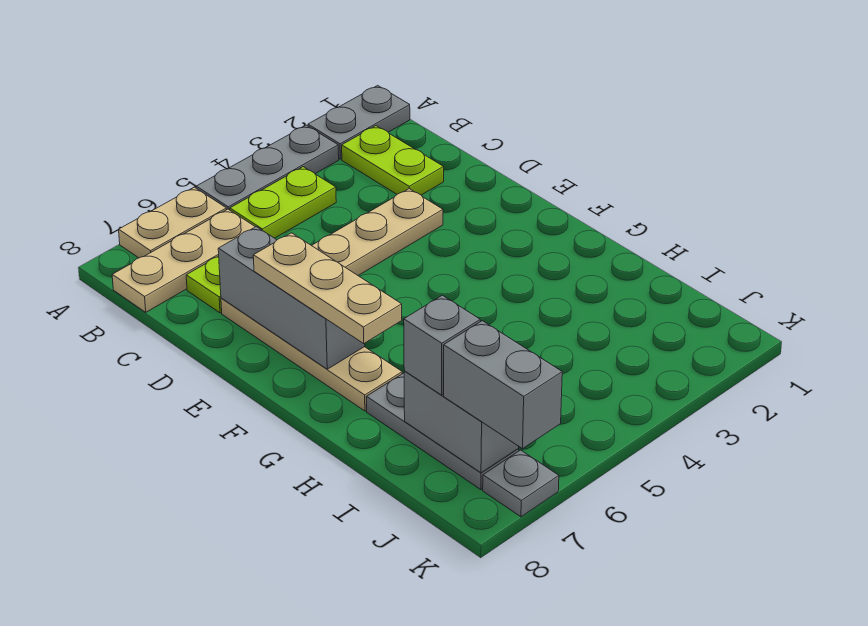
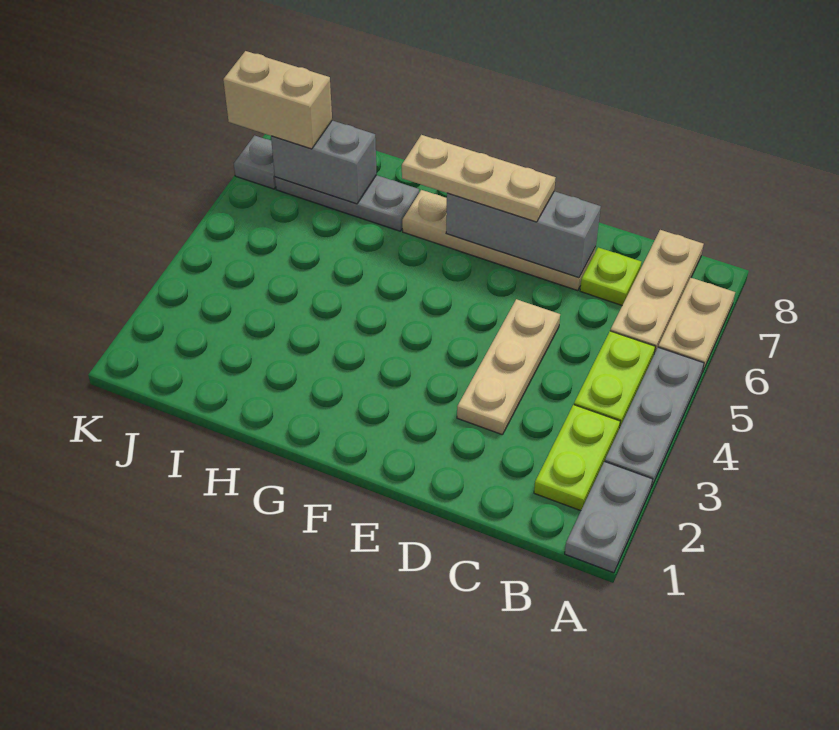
lime 1x2 plate [342,126,444,195] -> lime 1x2 plate turned to [534,405,620,511]
grey 1x1 brick [404,295,480,395] -> none
grey 1x2 brick [444,321,562,449] -> tan 1x2 brick [223,51,332,149]

